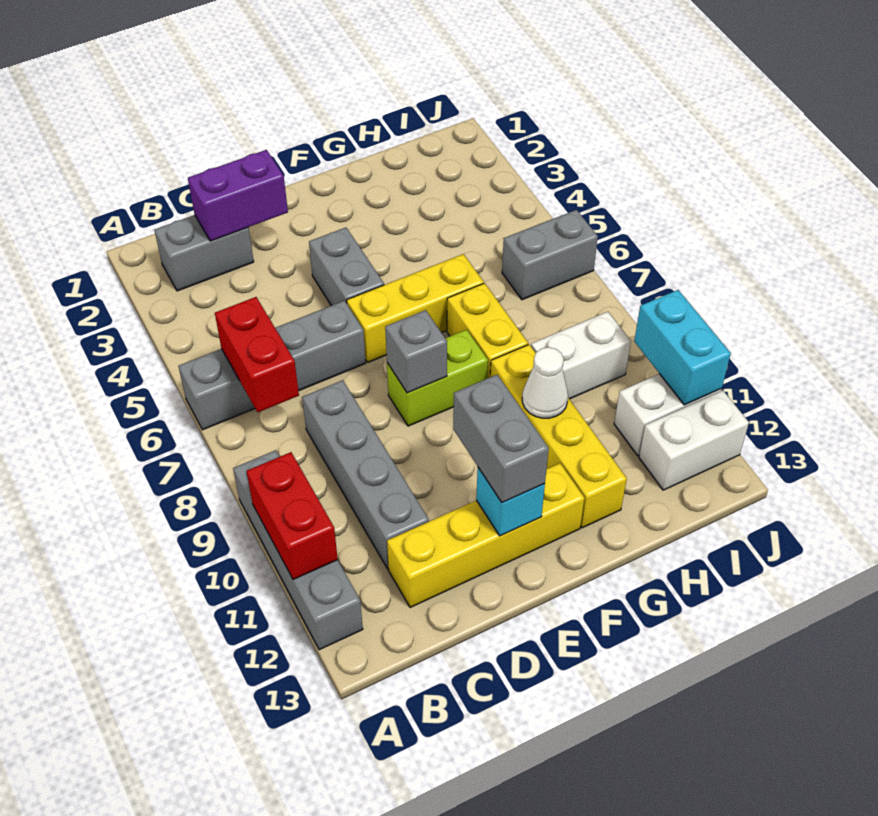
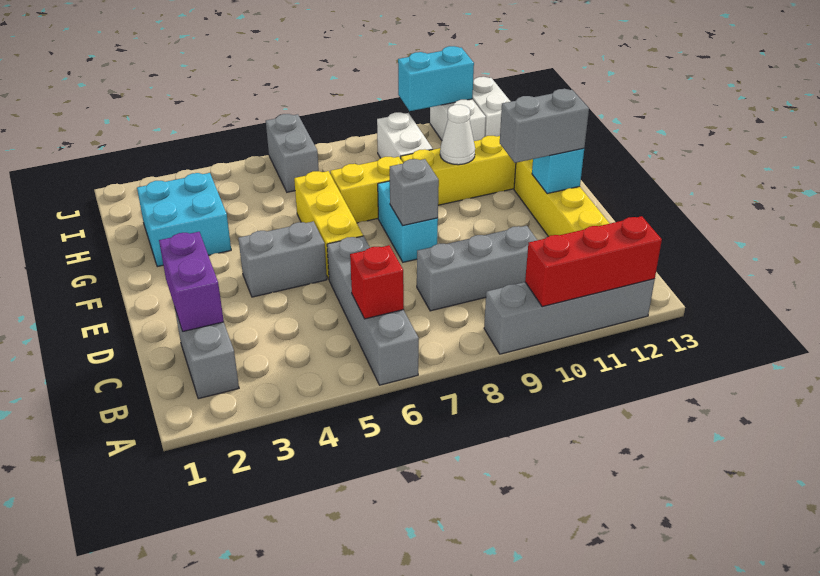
red 1x2 brick [247,452,338,579] -> red 1x3 brick [525,216,662,307]
red 1x2 brick [215,297,299,412] -> red 1x1 brick [350,245,404,319]
grey 1x4 brick [302,380,429,569] -> grey 1x3 brick [417,226,537,311]
lime 1x2 brick [387,330,488,426] -> cyan 1x2 brick [378,181,438,262]
none -> cyan 2x2 brick [137,173,231,267]

